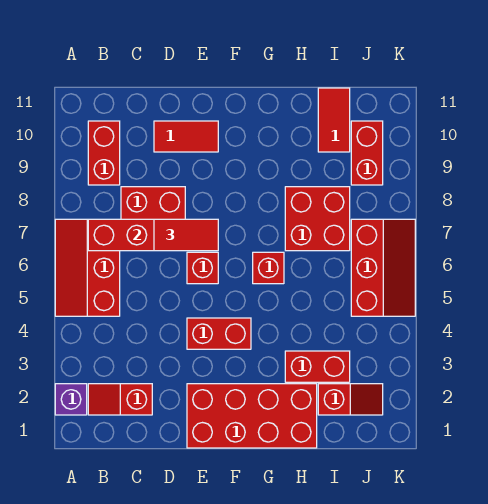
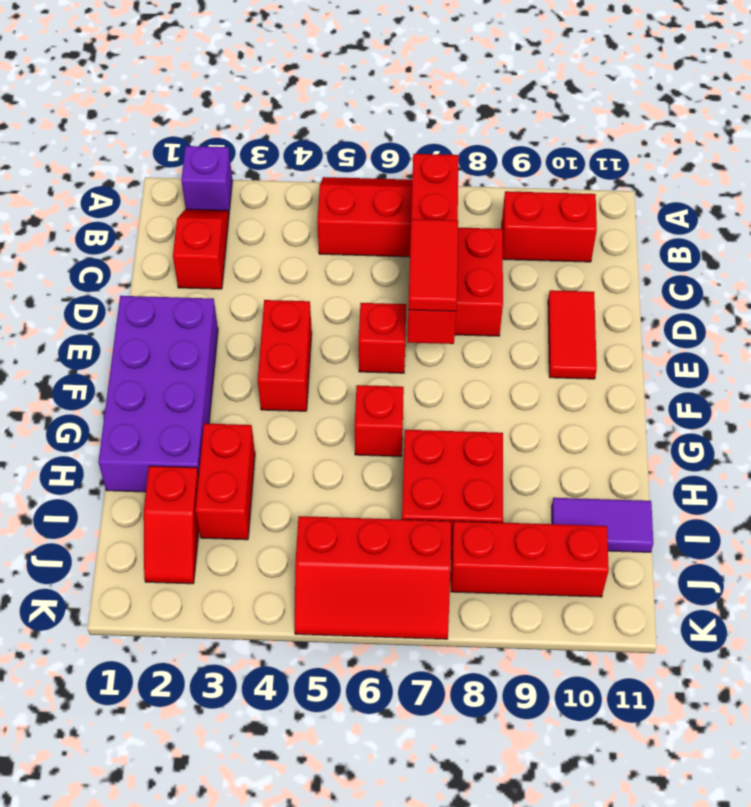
red 2x4 brick [187,384,317,448] -> purple 2x4 brick [98,296,218,492]
red 1x2 tile [318,88,350,152] -> purple 1x2 tile [552,498,653,552]
red 1x2 brick [351,121,383,185] -> red 1x3 brick [451,521,609,597]

